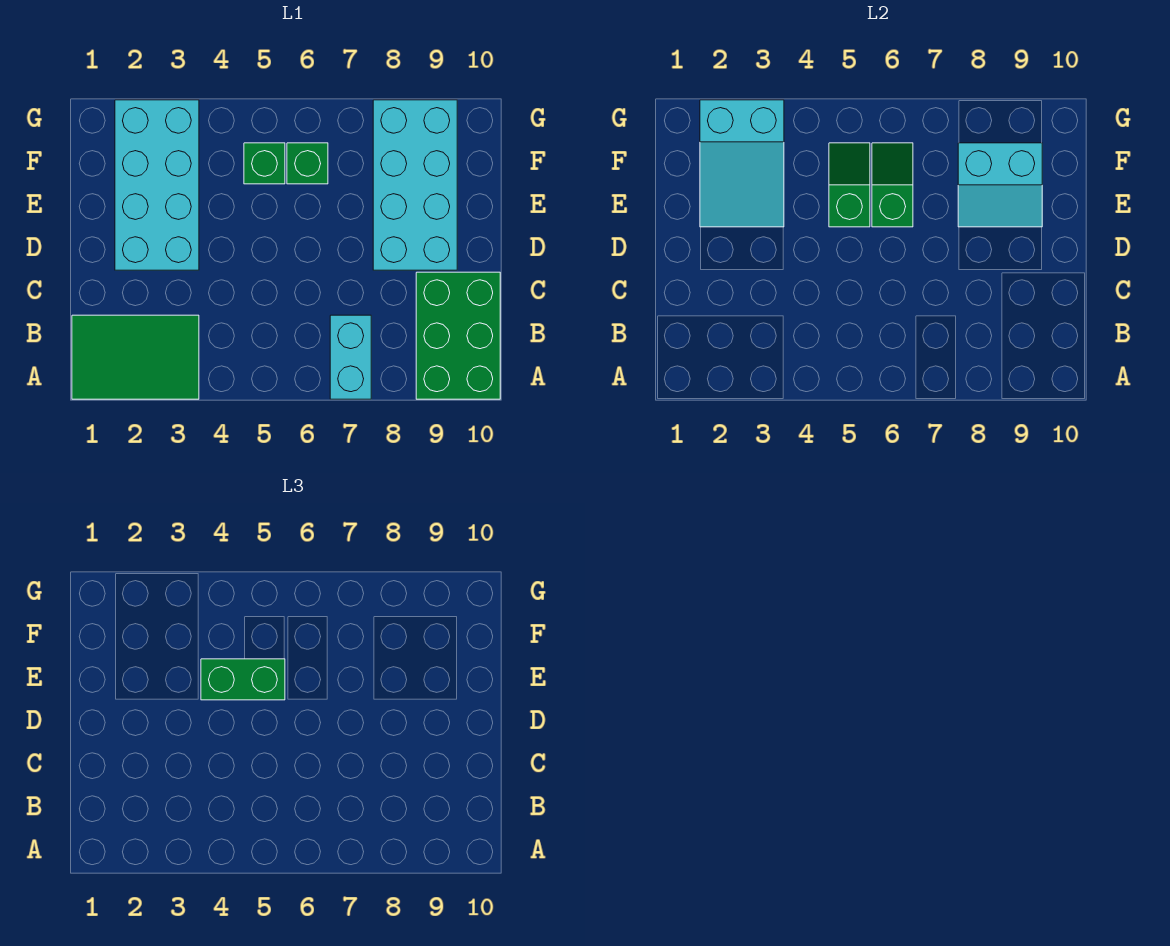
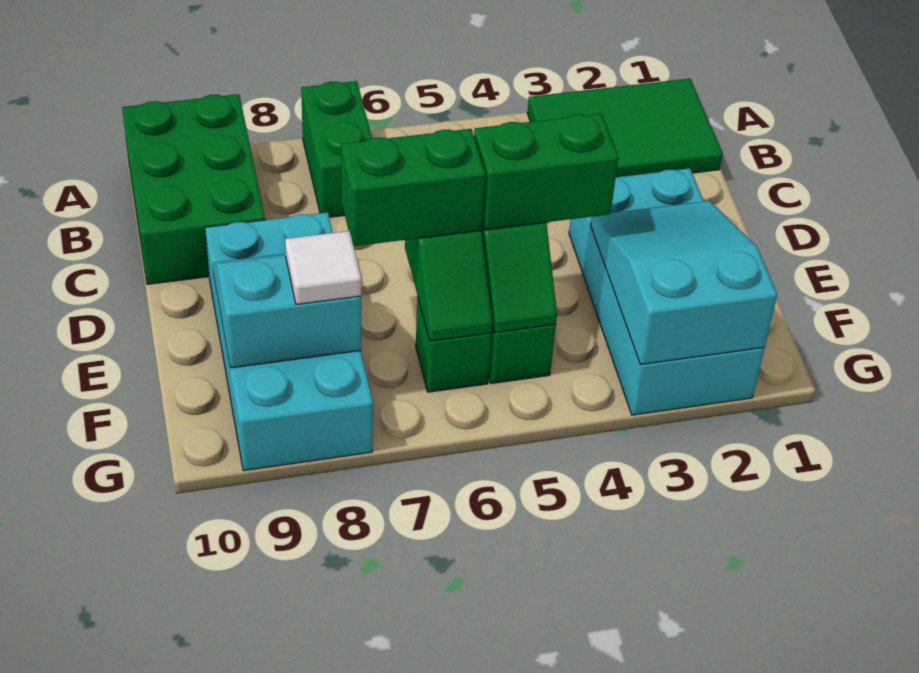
cyan 1x2 brick [330,315,371,399] -> green 1x2 brick [301,81,372,217]
none -> green 1x2 brick [341,129,485,246]
none -> white 1x1 tile [285,231,361,304]

